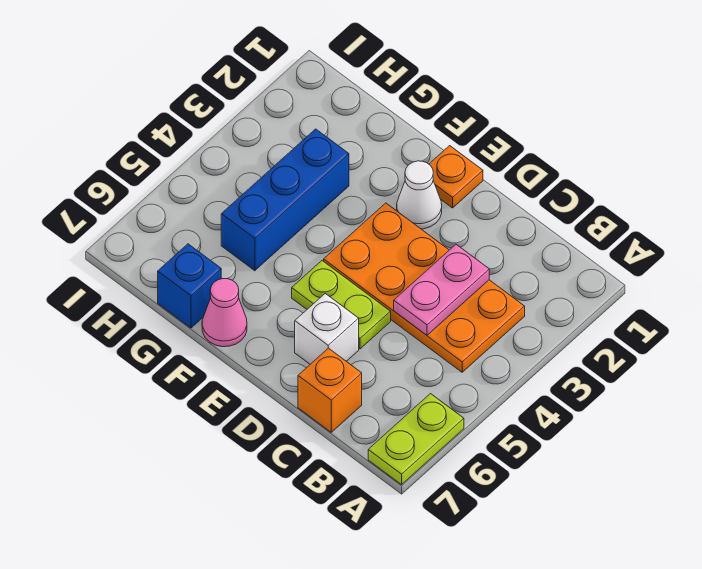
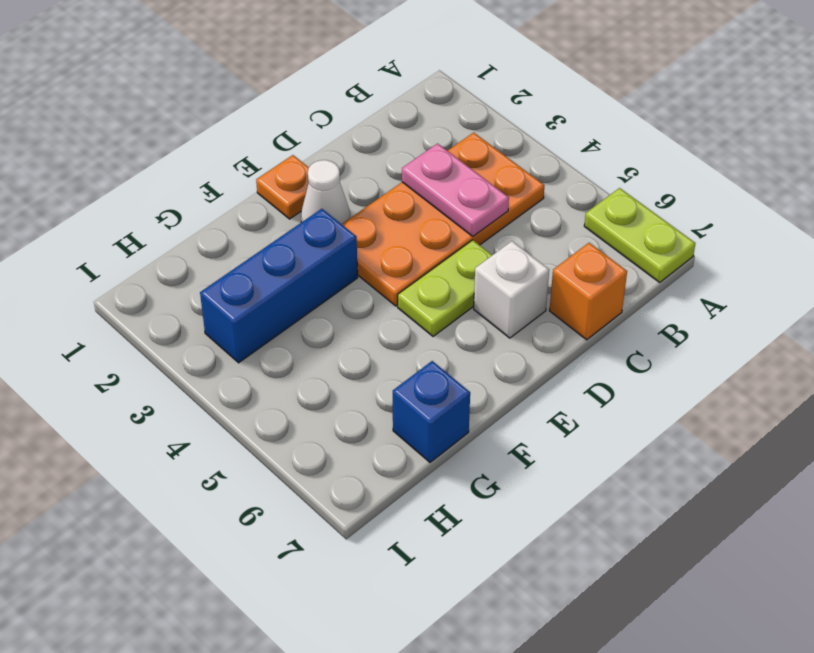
pink 1x1 cone [202,279,247,347] -> none
blue 1x3 brick [221,129,349,271] -> blue 1x3 brick turned to [200,209,358,363]

